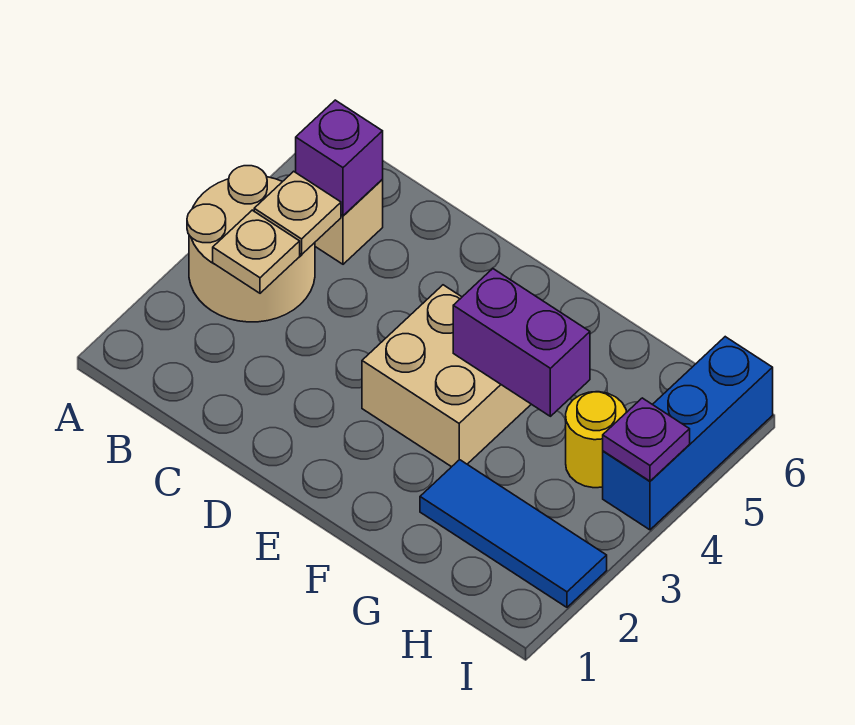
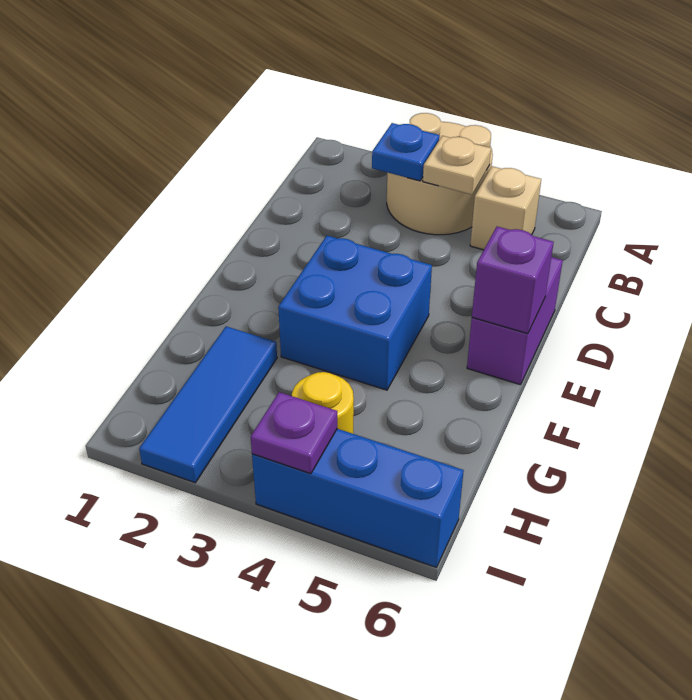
tan 1x1 plate [213,210,300,293] -> blue 1x1 plate [372,123,440,181]
purple 1x1 brick [296,100,383,216] -> purple 1x1 brick moved to [472,227,554,334]
tan 2x2 brick [362,285,531,467] -> blue 2x2 brick [278,236,432,390]
purple 1x2 brick [453,269,590,416] -> purple 1x2 brick moved to [467,257,563,385]

